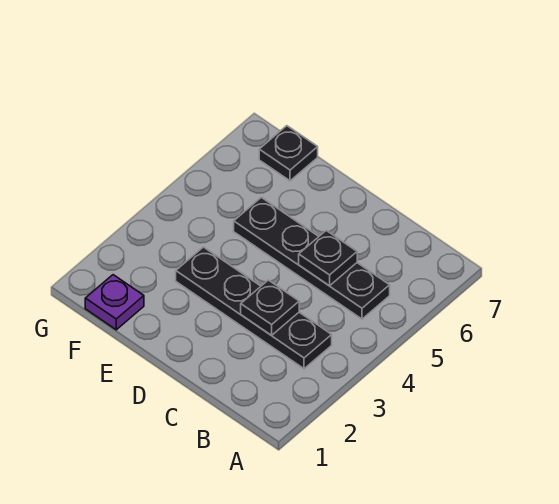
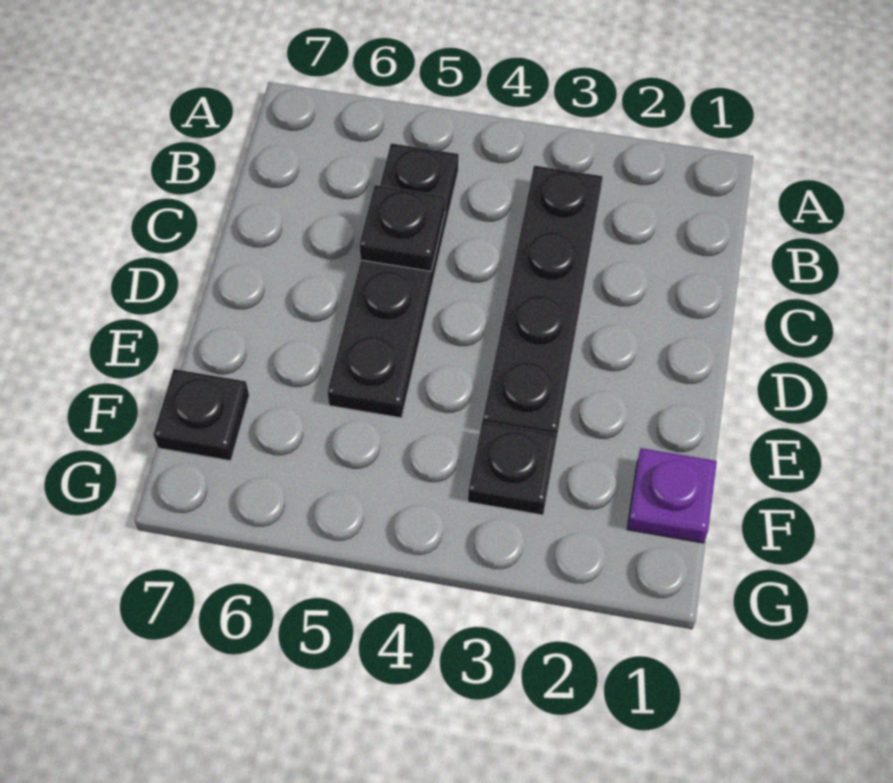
black 1x1 plate [241,280,299,335] -> black 1x1 plate moved to [468,421,557,515]

